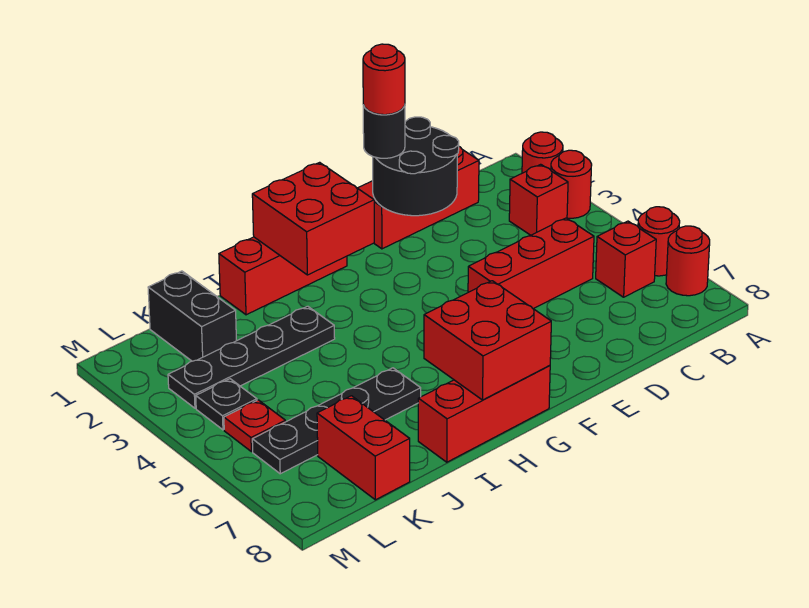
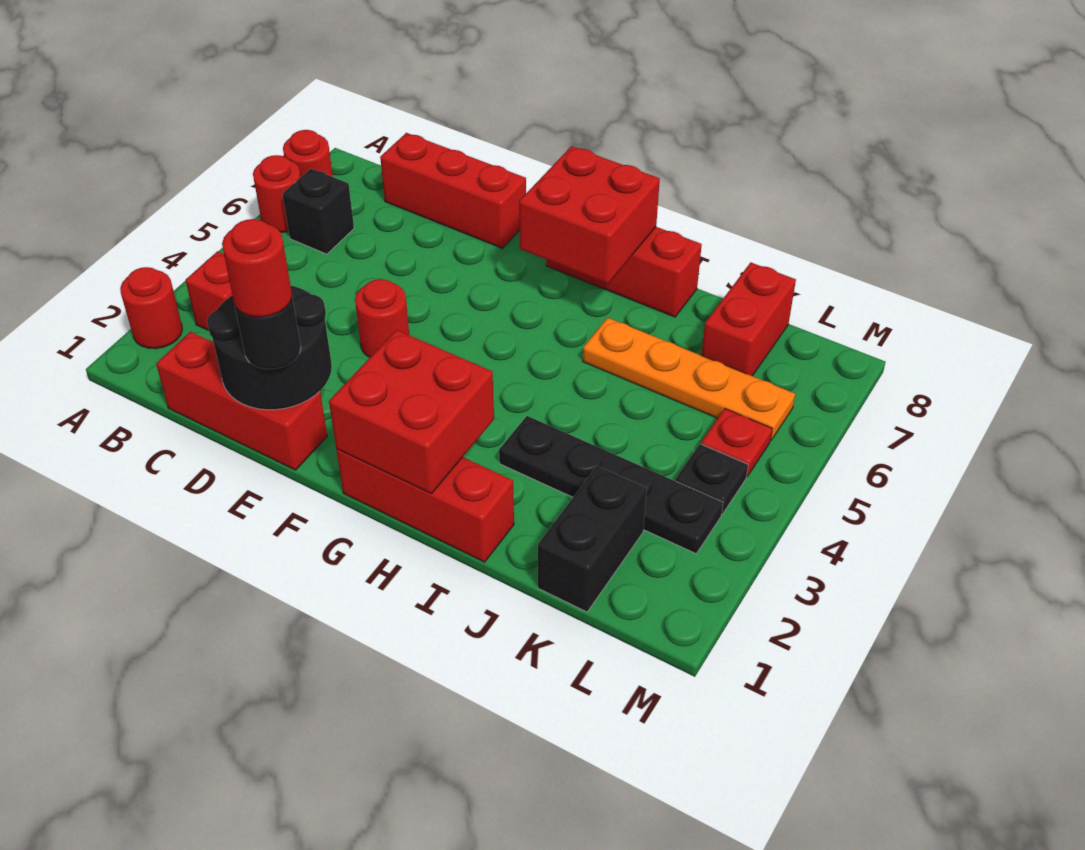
red 1x1 round brick [551,150,592,218] -> red 1x1 round brick moved to [355,279,409,357]
red 1x1 brick [596,221,656,297] -> black 1x1 brick [283,169,354,254]
red 1x3 brick [468,218,594,309] -> red 1x3 brick moved to [380,133,526,248]
black 1x4 plate [252,368,421,474] -> orange 1x4 plate [583,318,795,441]

